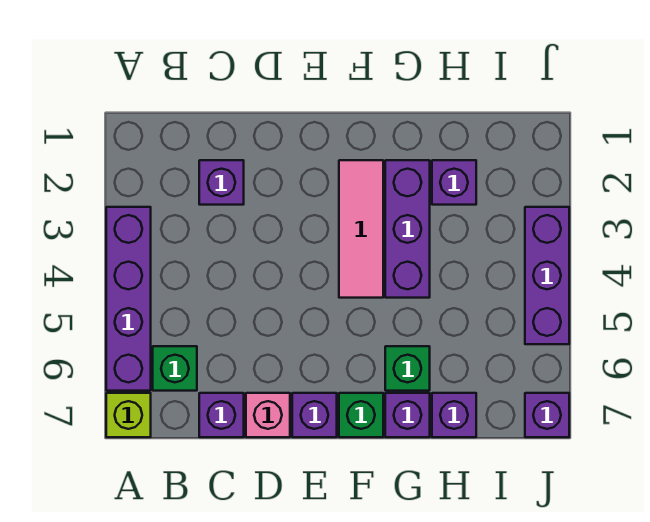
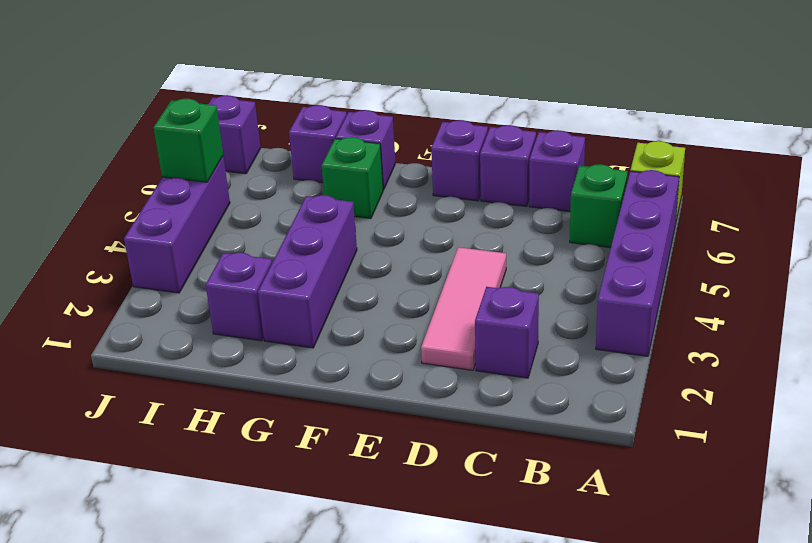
pink 1x1 brick [246,393,290,437] -> purple 1x1 brick [480,125,536,207]
pink 1x3 tile [339,160,383,298] -> pink 1x3 tile moved to [421,247,506,370]
green 1x1 brick [339,393,383,437] -> green 1x1 brick moved to [154,99,223,182]

